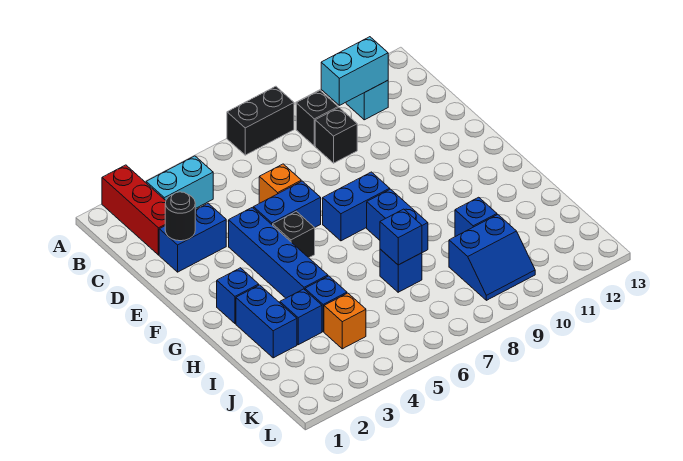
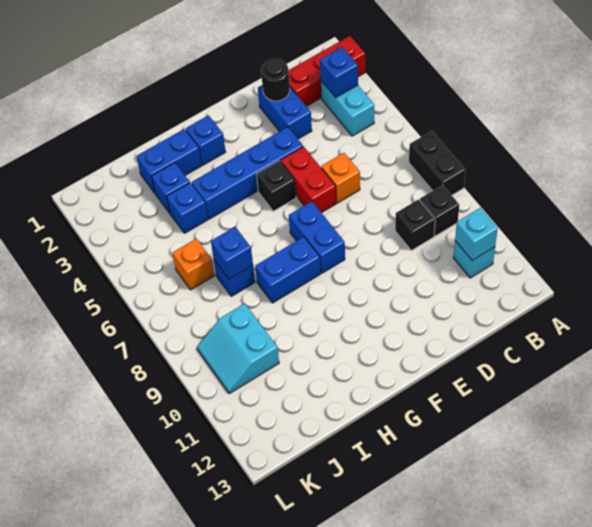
cyan 1x2 brick [321,37,388,105] -> cyan 1x1 brick [455,208,498,260]
blue 1x2 brick [254,181,321,228] -> red 1x2 brick [281,147,336,213]
blue 1x1 brick [455,197,497,237] -> blue 1x1 brick moved to [320,47,358,97]
orange 1x1 brick [324,293,366,349] -> orange 1x1 brick moved to [173,239,214,290]
blue 2x2 slope [449,215,535,300] -> cyan 2x2 slope [197,304,279,394]

